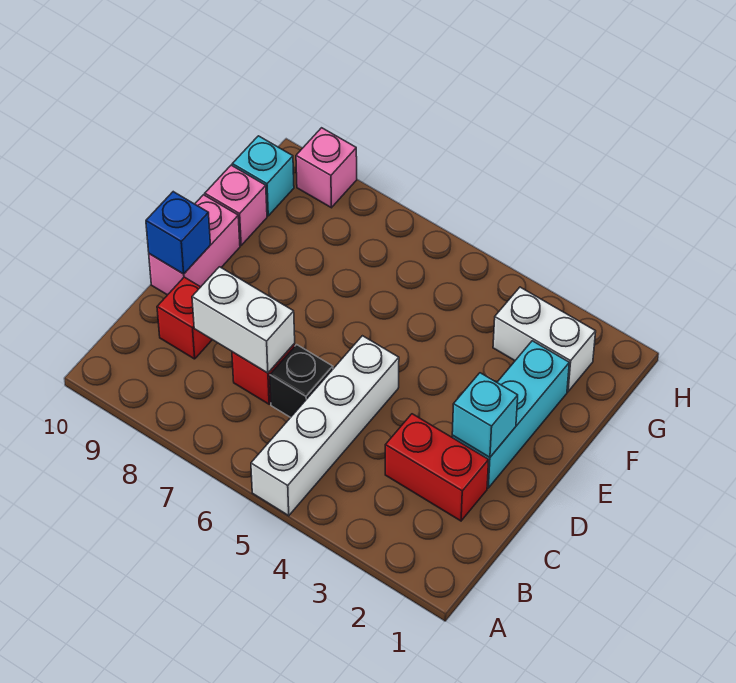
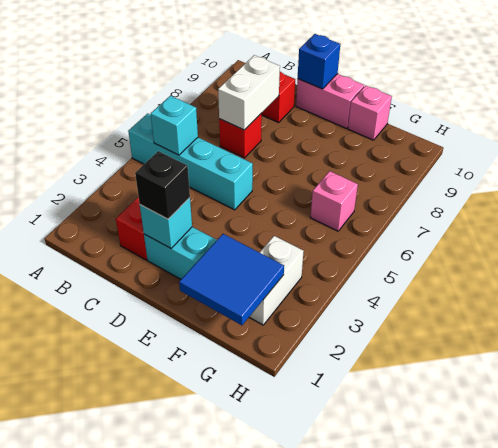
white 1x4 brick [251,336,399,516] -> cyan 1x4 brick [128,114,253,210]
black 1x1 brick [270,345,333,417] -> black 1x1 brick moved to [135,151,190,219]
none -> blue 2x2 tile [179,234,284,325]
cyan 1x1 brick [232,136,294,216] -> cyan 1x1 brick moved to [151,96,198,155]
pink 1x1 brick [296,128,357,208] -> pink 1x1 brick moved to [311,171,358,231]

